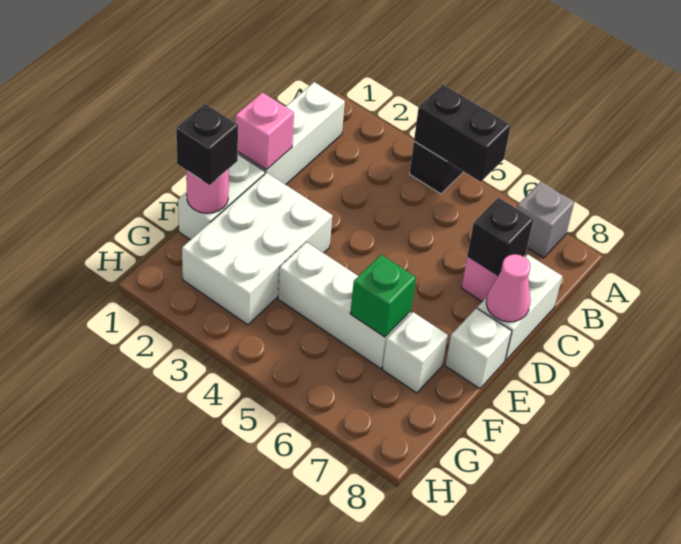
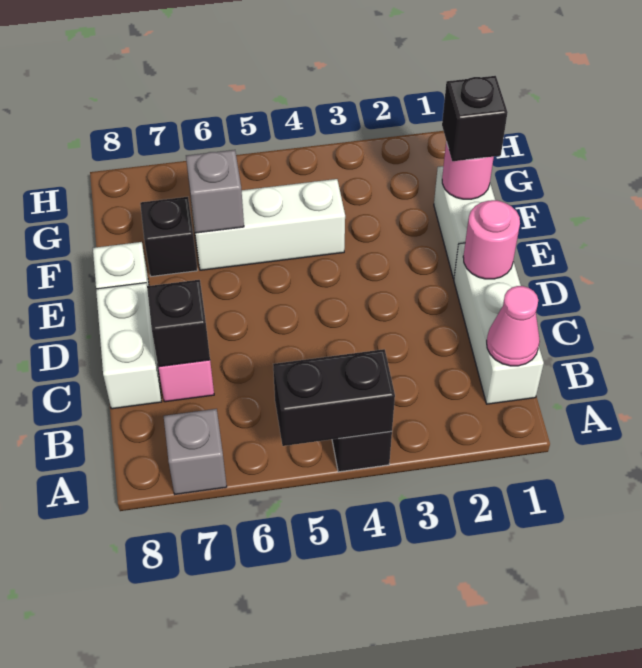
pink 1x1 brick [235,92,294,170] -> pink 1x1 round brick [463,200,520,279]
pink 1x1 cone [486,254,530,322] -> pink 1x1 cone moved to [487,286,540,366]
white 2x3 brick [182,173,332,325] -> none
green 1x1 brick [350,255,416,337] -> grey 1x1 brick [186,150,244,233]
white 1x1 brick [382,312,448,393] -> black 1x1 brick [140,197,197,276]

